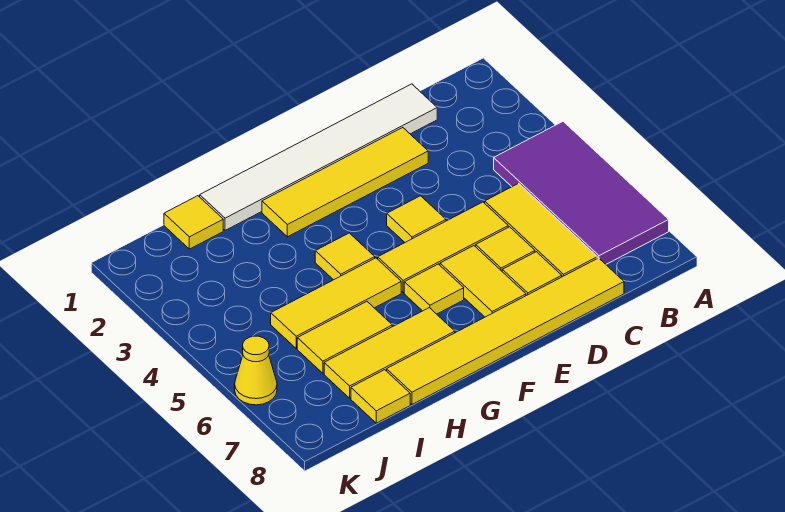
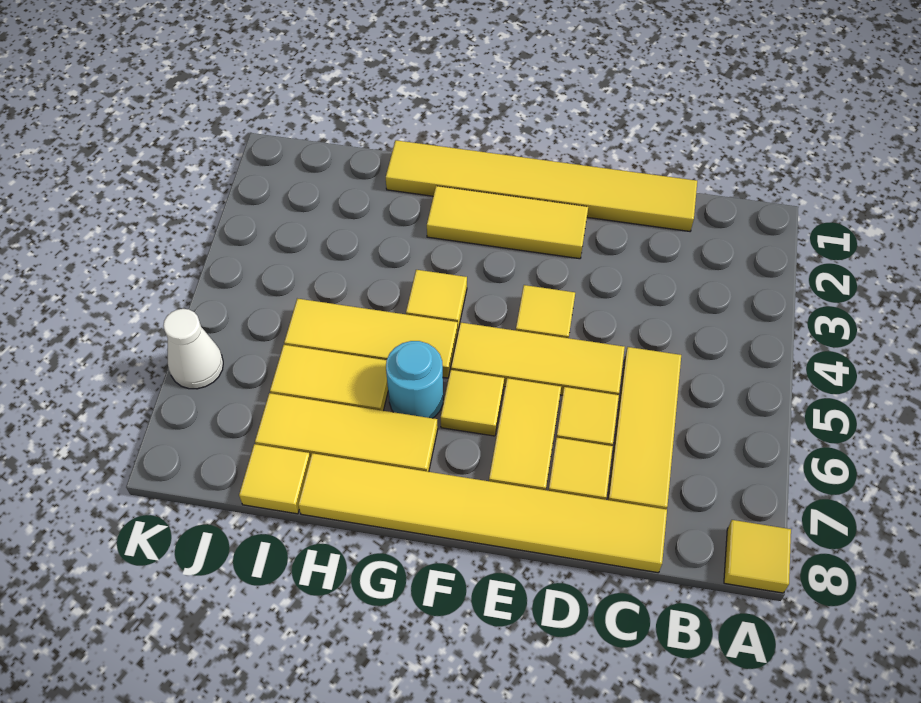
purple 2x4 tile [494,121,669,264] -> none
white 1x6 tile [200,84,437,230] -> yellow 1x6 tile [386,140,697,231]
yellow 1x4 tile [262,128,428,237] -> yellow 1x3 tile [427,186,588,259]
none -> cyan 1x1 round brick [386,341,443,418]
yellow 1x1 tile [164,196,223,249] -> yellow 1x1 tile moved to [724,520,791,593]
yellow 1x1 cone [235,336,277,405] -> white 1x1 cone [163,309,223,389]

